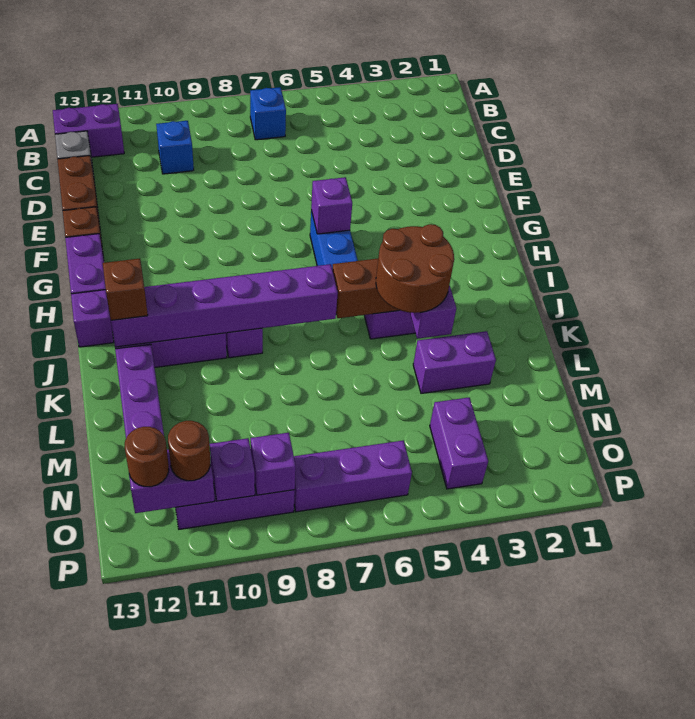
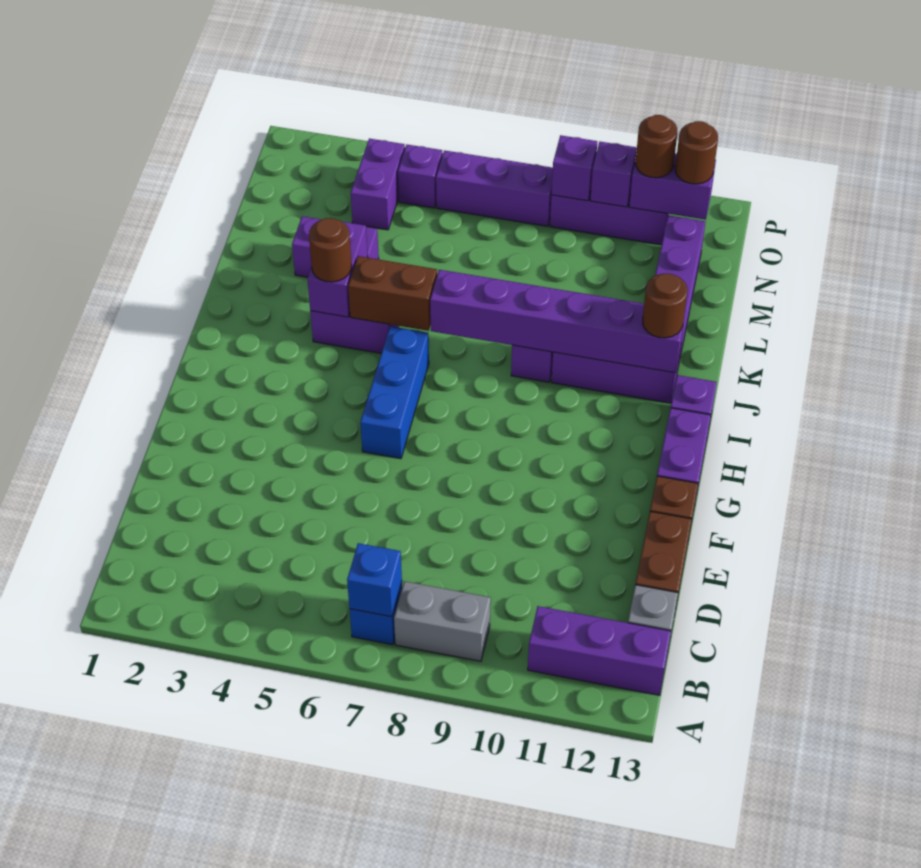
none -> grey 1x2 brick [394,581,491,661]
purple 1x2 brick [53,104,124,157] -> purple 1x3 brick [528,606,671,695]
blue 1x1 brick [156,121,194,174] -> blue 1x1 brick moved to [347,543,402,617]
purple 1x1 brick [311,177,352,234] -> purple 1x1 brick moved to [398,145,442,208]
brown 2x2 round brick [376,224,454,313] -> brown 1x1 round brick [309,218,352,282]
brown 1x1 brick [103,259,148,320] -> brown 1x1 round brick [643,274,687,338]

